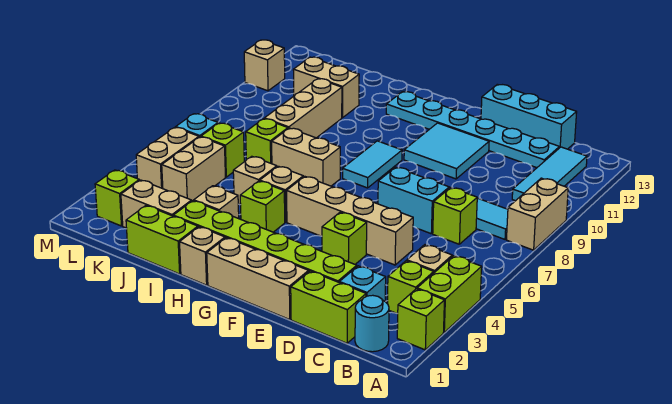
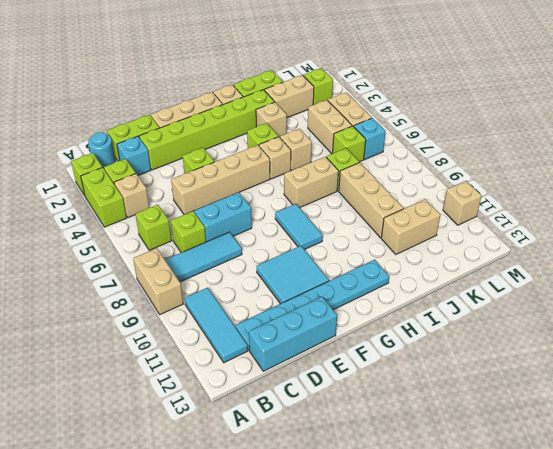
none -> lime 1x1 brick [136,205,172,250]

